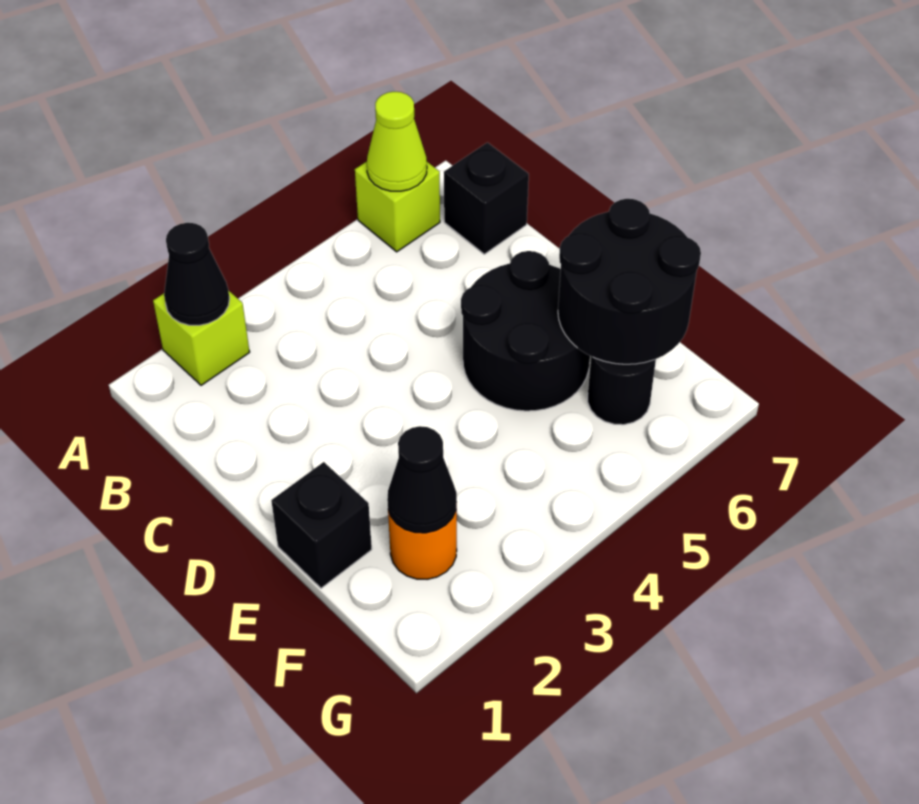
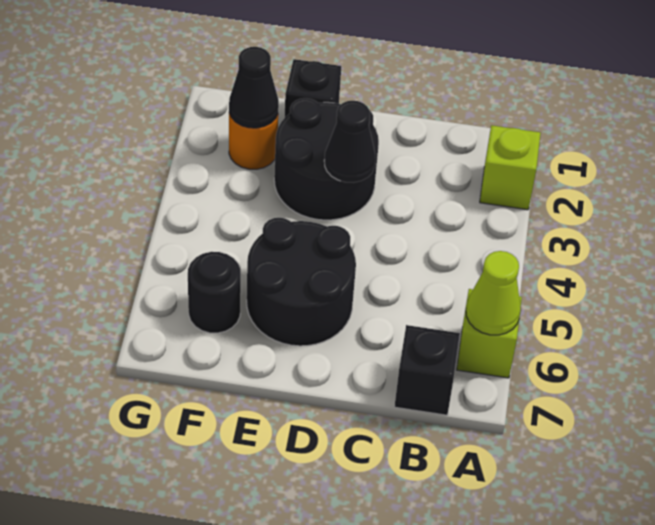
black 1x1 cone [164,223,229,325] -> black 1x1 cone moved to [324,101,375,183]
black 2x2 round brick [558,199,701,364] -> black 2x2 round brick moved to [274,98,379,220]

